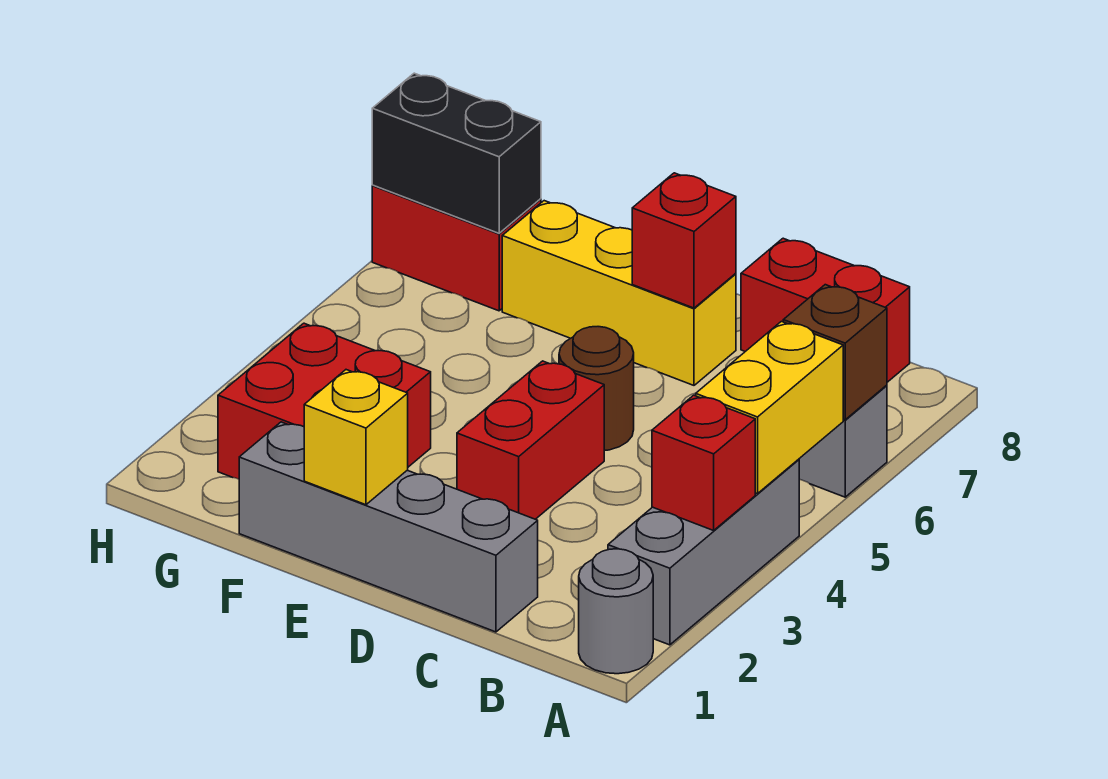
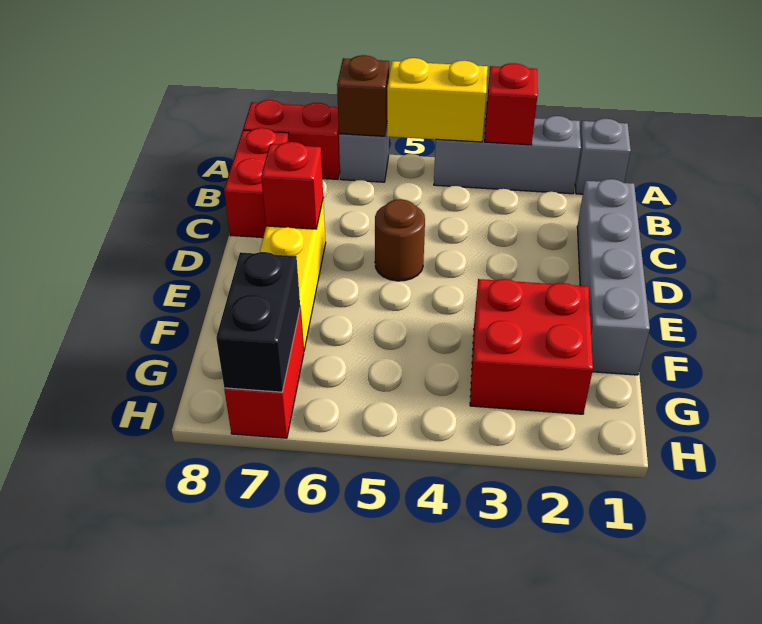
grey 1x1 round brick [579,549,653,674] -> grey 1x1 brick [575,119,631,194]
red 1x2 brick [457,361,604,519] -> red 1x2 brick moved to [243,100,340,179]
yellow 1x1 brick [304,370,408,505] -> none

